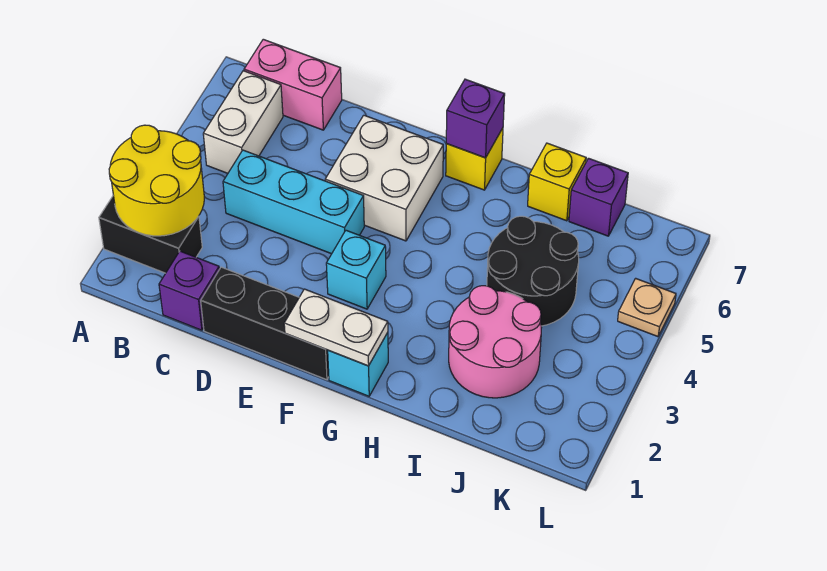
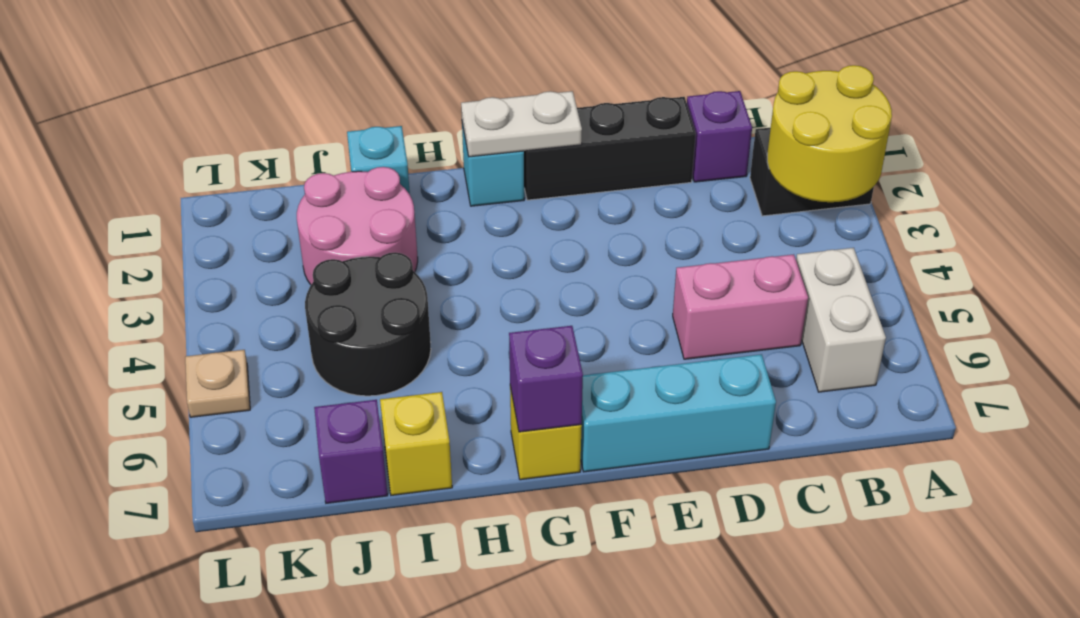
pink 1x2 brick [244,39,342,130] -> pink 1x2 brick moved to [673,254,808,359]
cyan 1x3 brick [223,150,364,254] -> cyan 1x3 brick moved to [581,354,776,472]
white 2x2 brick [325,115,443,241] -> none
cyan 1x1 brick [326,230,386,309] -> cyan 1x1 brick moved to [347,126,410,194]

